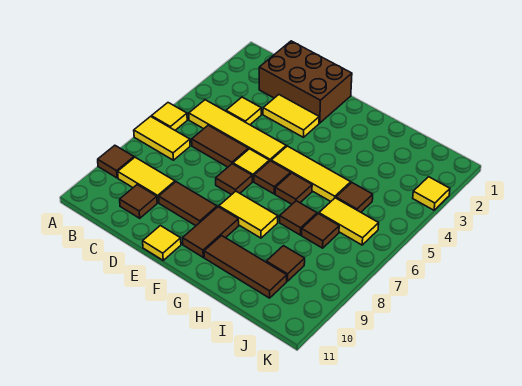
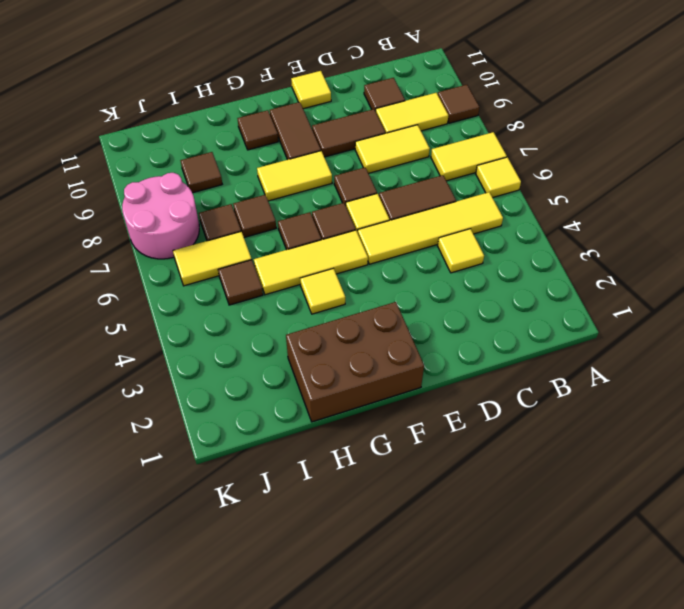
brown 2x3 brick [259,41,352,123] -> brown 2x3 brick moved to [286,302,424,422]
yellow 1x2 tile [263,95,319,137] -> yellow 1x2 tile moved to [355,125,430,173]
brown 1x3 tile [204,236,287,298] -> brown 1x1 tile [237,110,278,150]
none -> pink 2x2 round brick [122,173,199,259]
yellow 1x1 tile [413,177,450,210] -> yellow 1x1 tile moved to [300,269,345,314]

